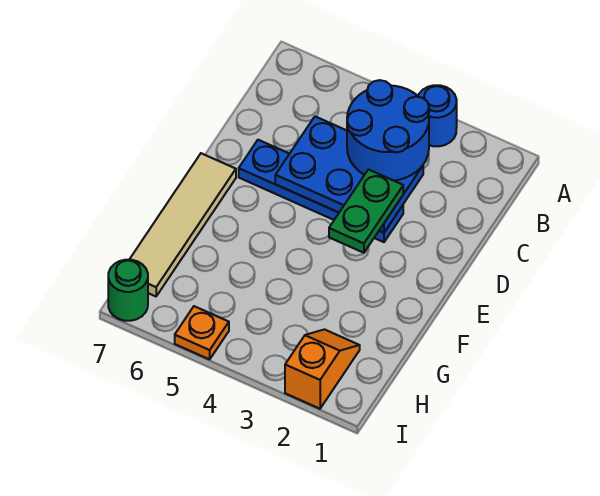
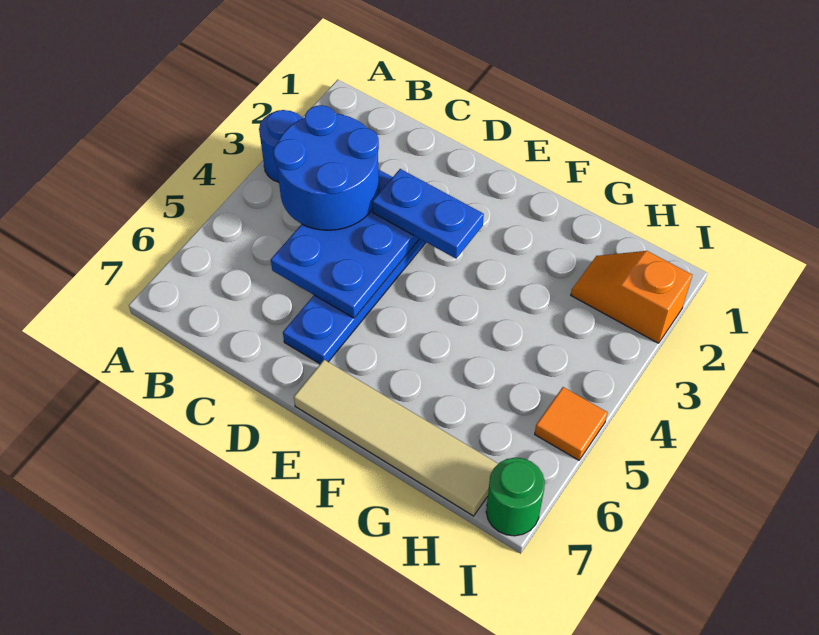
green 1x2 plate [329,170,403,253] -> blue 1x2 plate [372,169,484,259]
orange 1x1 plate [175,306,229,359] -> orange 1x1 tile [535,387,608,460]

